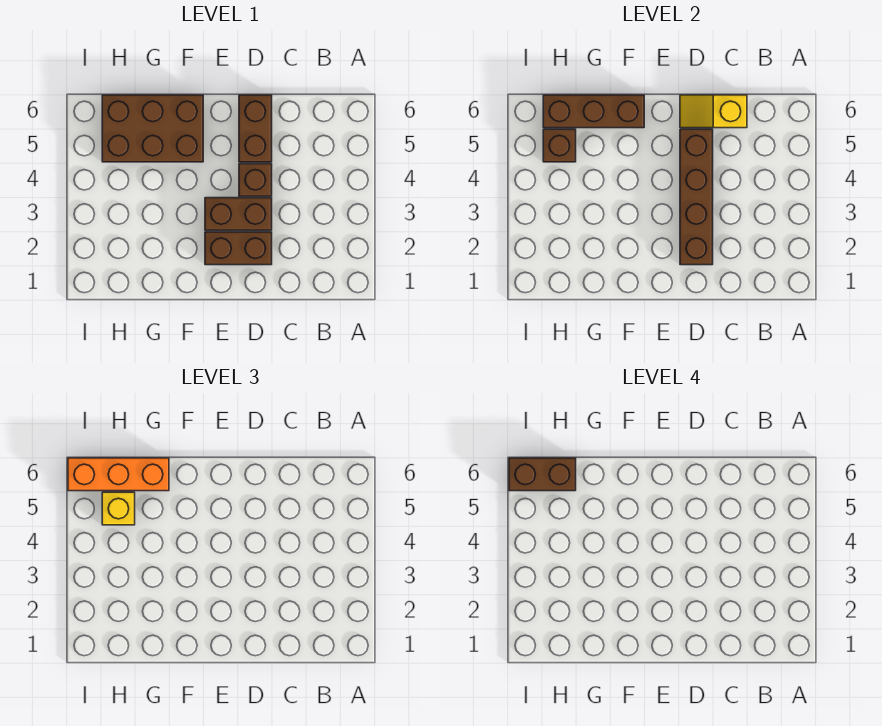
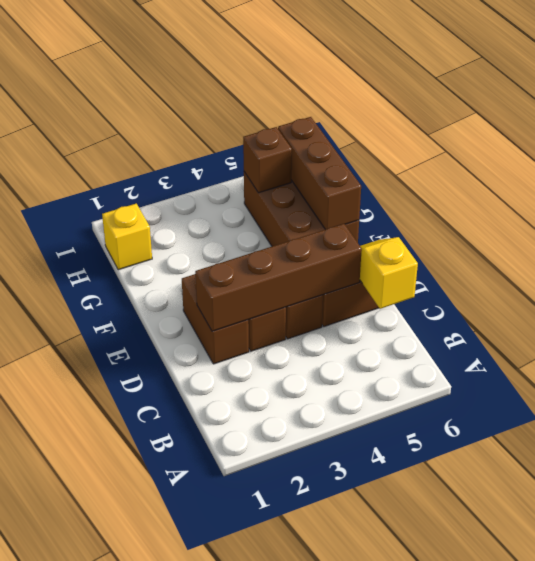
orange 1x3 brick [68,458,169,491] -> none
yellow 1x1 brick [102,492,135,525] -> yellow 1x1 brick moved to [102,204,152,270]
brown 1x2 brick [509,458,576,491] -> none

